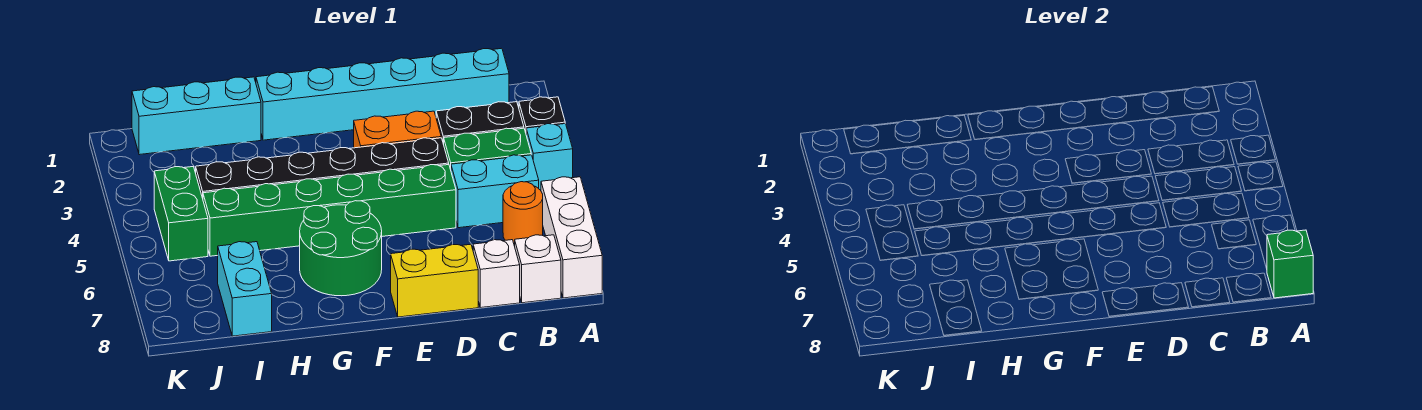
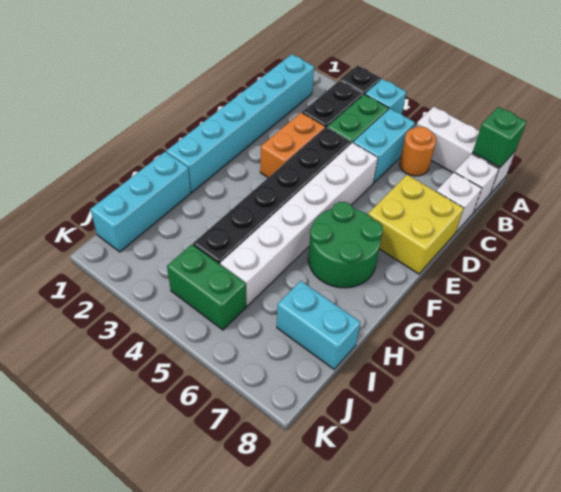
green 1x6 brick [203,165,456,256] -> white 1x6 brick [220,143,378,306]
yellow 1x2 brick [391,244,478,317] -> yellow 2x2 brick [368,175,464,274]

